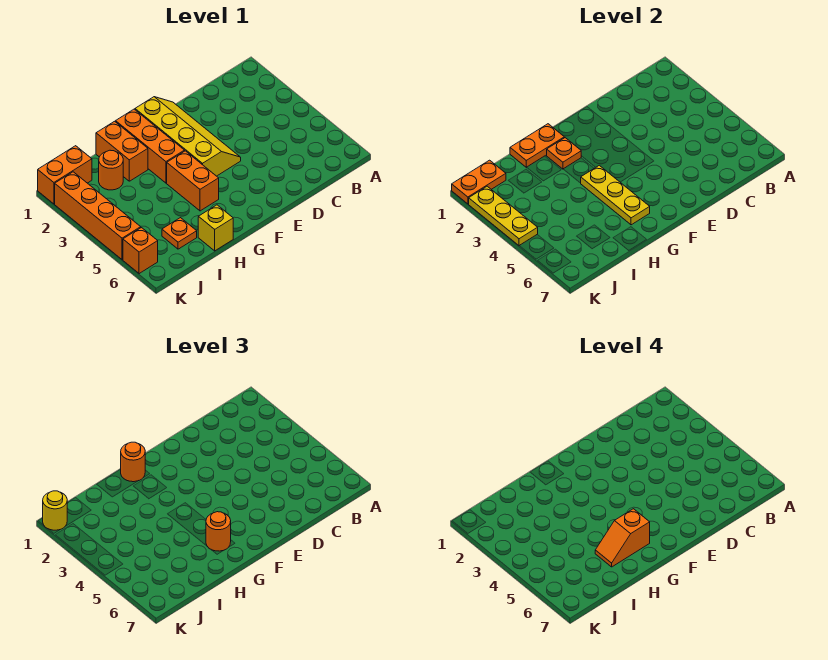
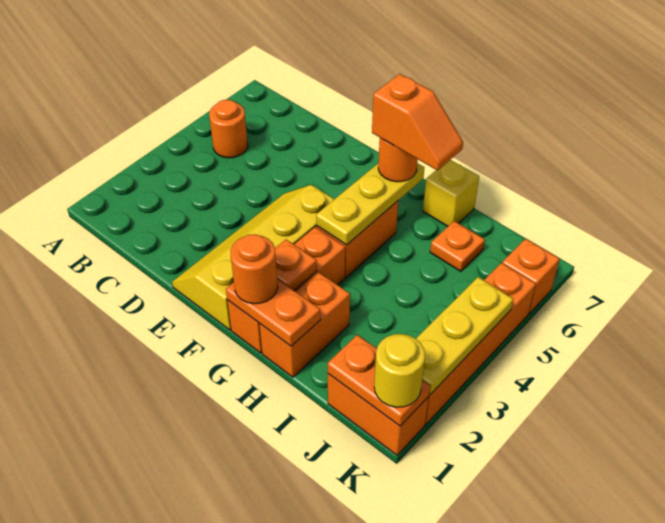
orange 1x1 round brick [99,150,123,190] -> orange 1x1 round brick moved to [209,100,248,158]

